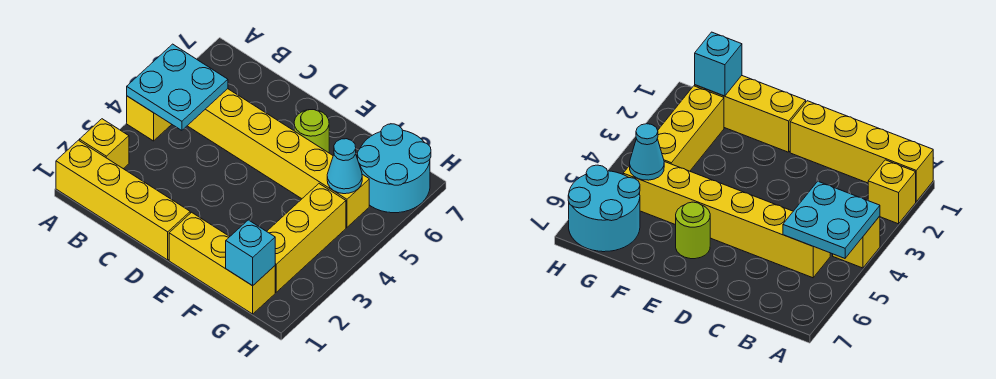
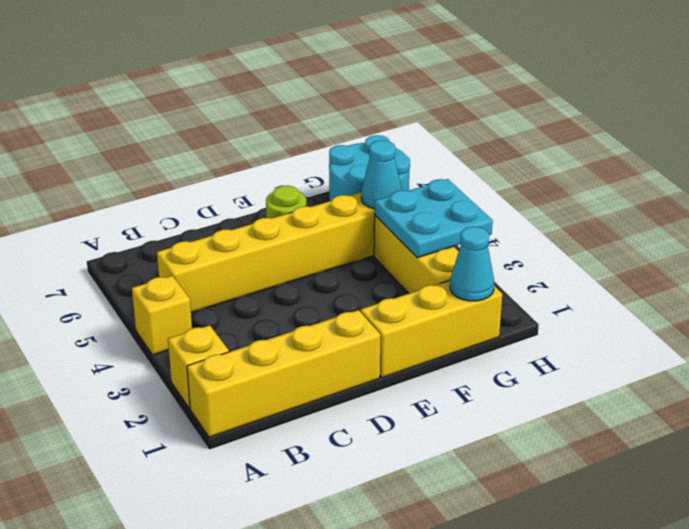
cyan 2x2 plate [127,44,228,130] -> cyan 2x2 plate moved to [375,179,493,258]
cyan 1x1 brick [226,220,275,286] -> cyan 1x1 cone [450,227,494,301]

